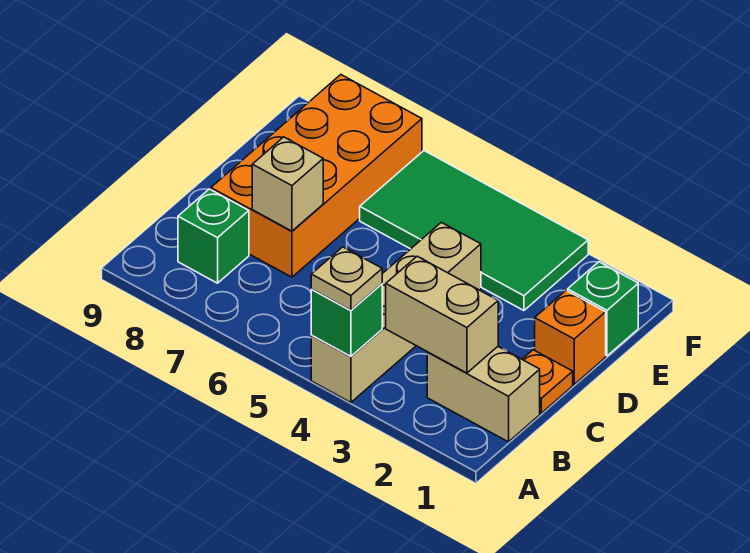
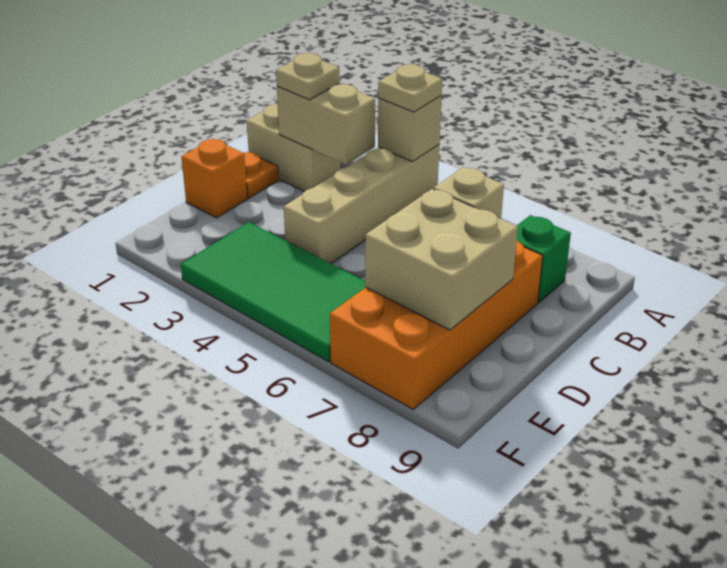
green 1x1 brick [311,284,382,356] -> tan 1x1 brick [378,96,442,161]
none -> tan 1x1 plate [276,53,339,100]
none -> tan 2x2 brick [365,189,518,330]
green 1x1 brick [568,262,638,356] -> none

